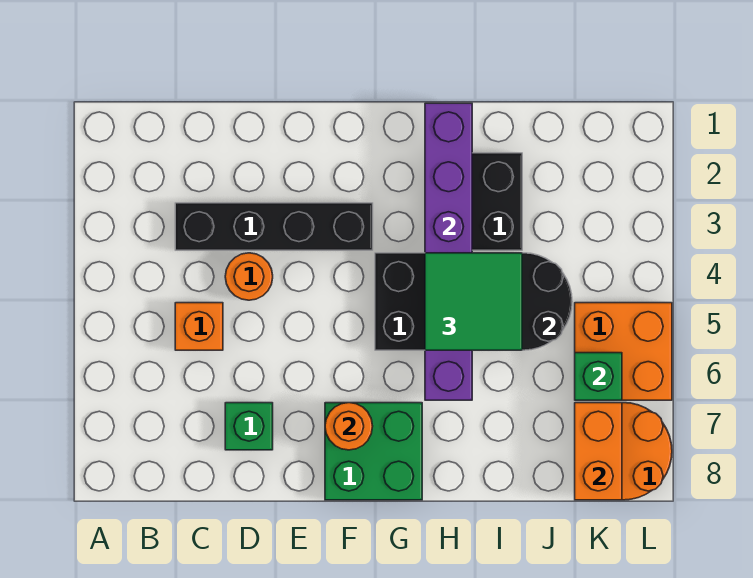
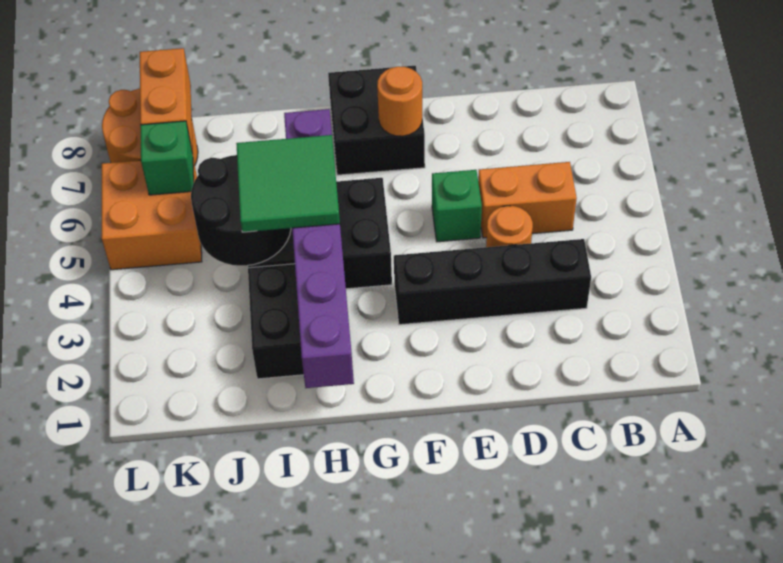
orange 1x1 brick [175,303,223,350] -> orange 1x2 brick [478,162,577,238]
green 1x1 brick [225,403,273,450] -> green 1x1 brick moved to [432,170,482,242]
green 2x2 brick [325,403,422,500] -> black 2x2 brick [328,66,425,175]

